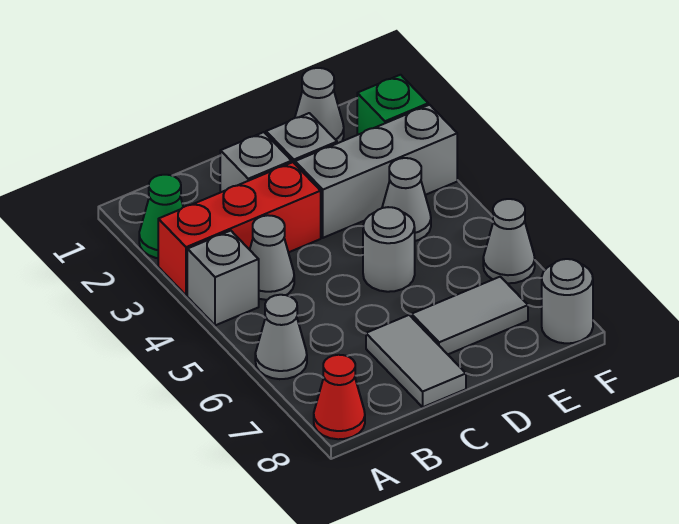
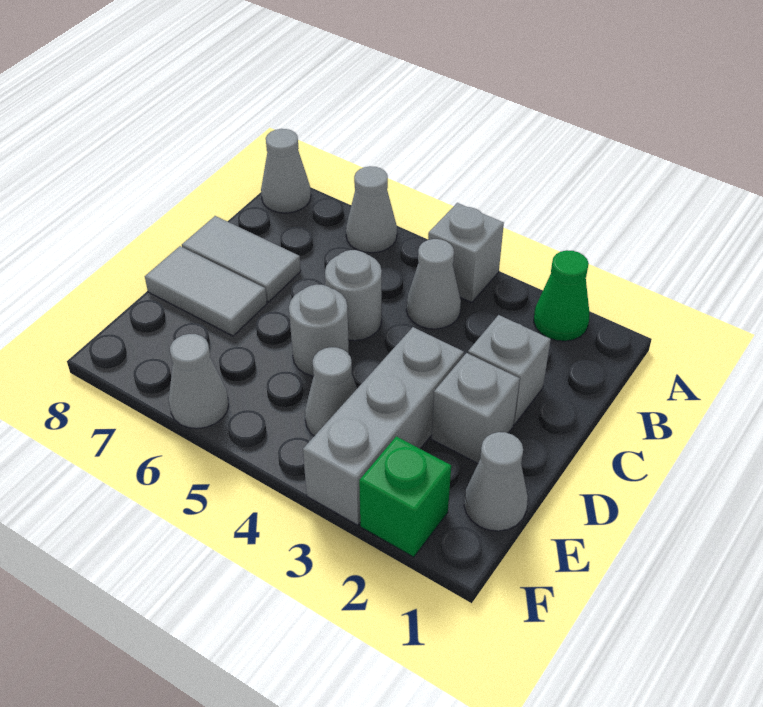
red 1x3 brick [158,162,321,295] -> none
red 1x1 cone [314,355,365,439] -> grey 1x1 cone [261,129,311,213]
grey 1x2 tile [411,277,528,354] -> grey 1x2 tile turned to [145,246,267,336]
grey 1x1 round brick [542,259,593,343] -> grey 1x1 round brick moved to [325,250,382,341]

